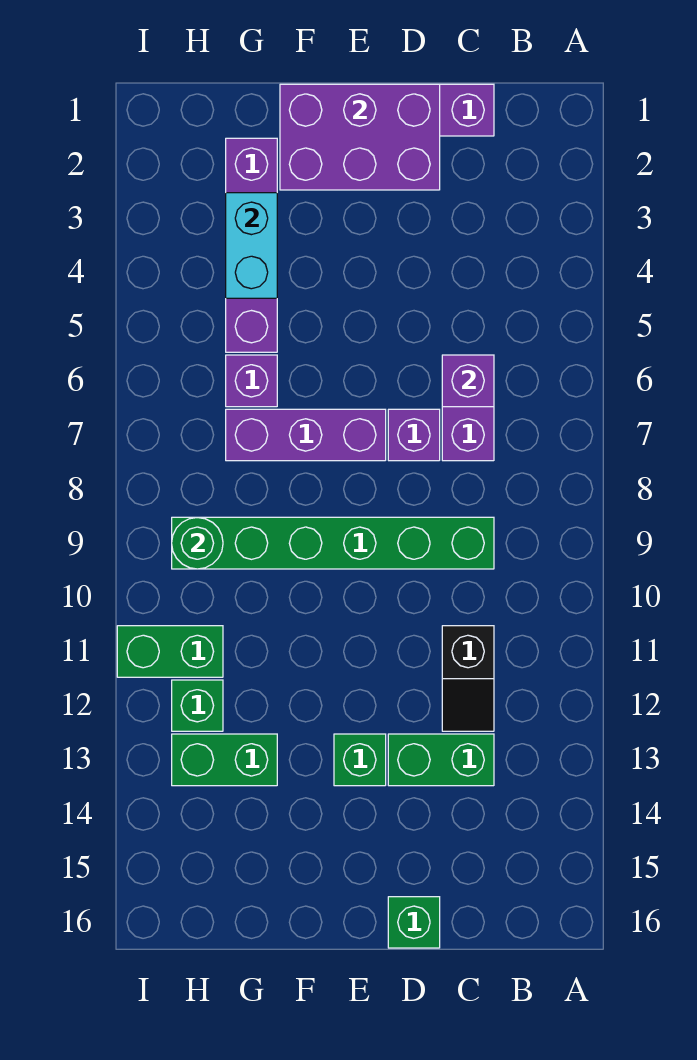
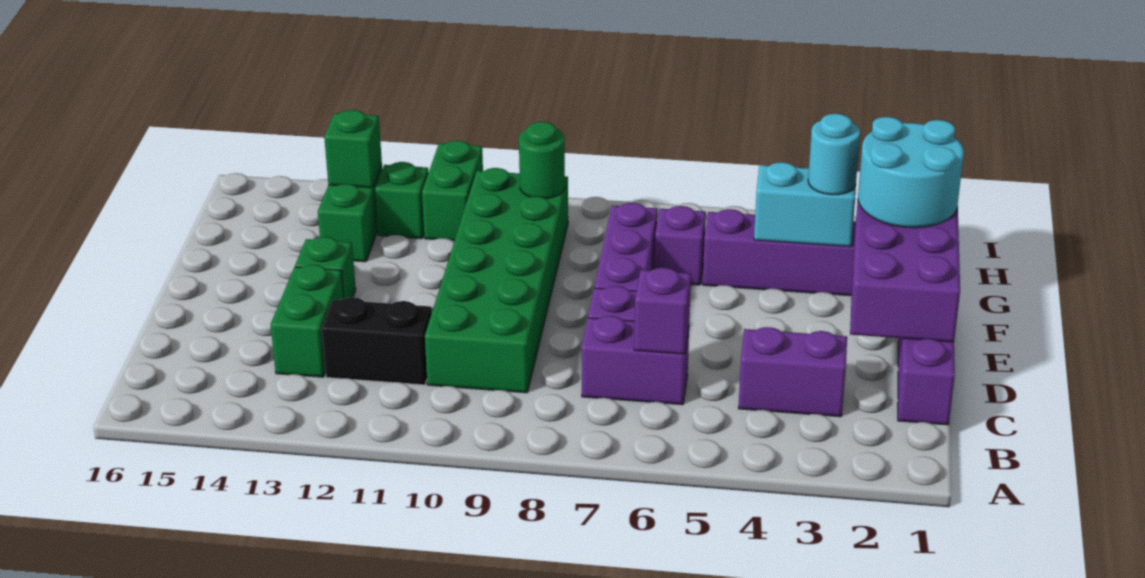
none -> purple 1x2 brick [738,327,847,417]
green 1x6 brick [172,517,494,569] -> green 2x6 brick [425,168,568,393]
black 1x2 slope [442,626,494,731] -> black 1x2 brick [322,297,432,385]
green 1x1 brick [388,897,440,948] -> green 1x1 brick moved to [324,110,382,188]
none -> cyan 2x2 round brick [858,117,964,228]
none -> cyan 1x1 round brick [808,114,860,195]

